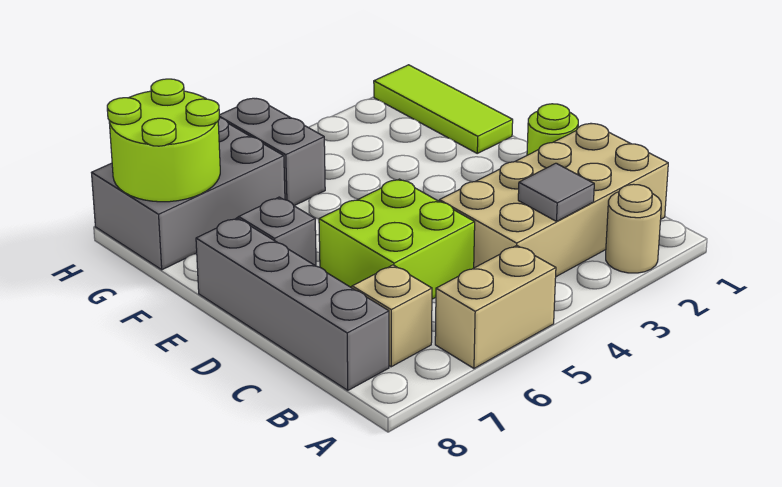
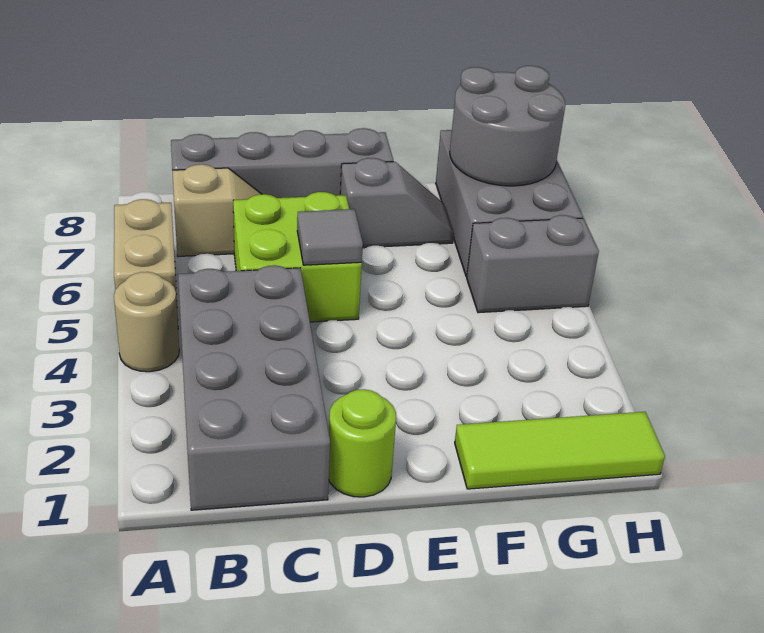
tan 1x1 round brick [606,184,661,273] -> tan 1x1 round brick moved to [114,272,179,372]
tan 2x4 brick [439,124,668,277] -> grey 2x4 brick [178,265,330,510]
grey 1x1 tile [518,163,594,221] -> grey 1x1 tile moved to [297,209,363,265]
lime 2x2 round brick [107,79,220,202] -> grey 2x2 round brick [450,66,565,186]

